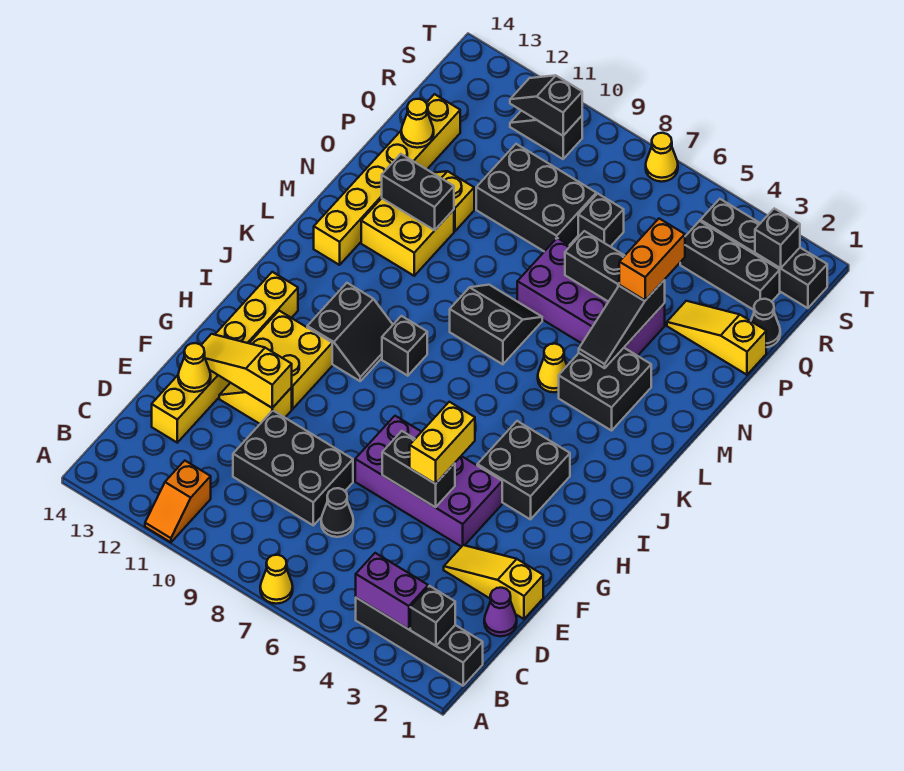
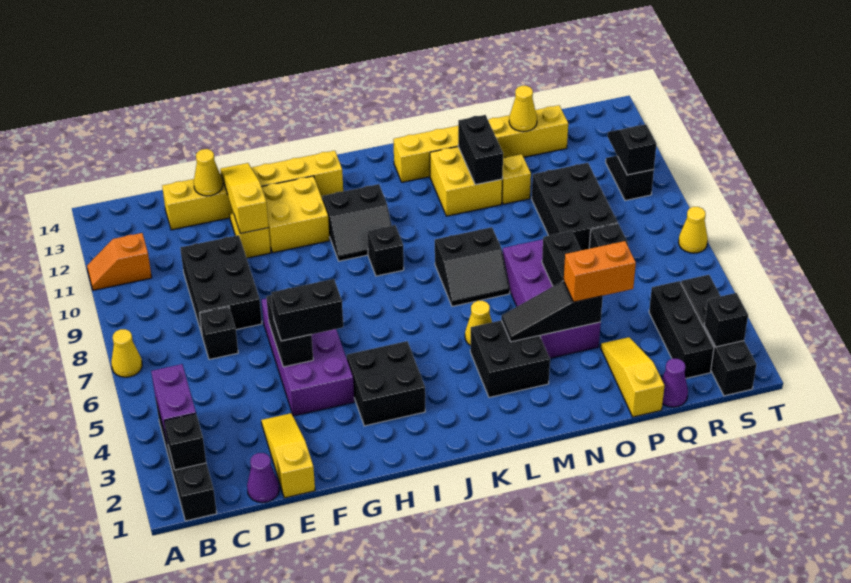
black 1x1 cone [321,488,353,537] -> black 1x1 brick [199,307,238,360]
yellow 1x2 brick [410,402,475,484] -> black 1x2 brick [271,279,343,341]
black 2x2 slope [450,285,542,364] -> black 2x2 slope turned to [435,227,510,306]
black 1x1 cone [751,299,780,347] -> purple 1x1 cone [662,359,688,407]

